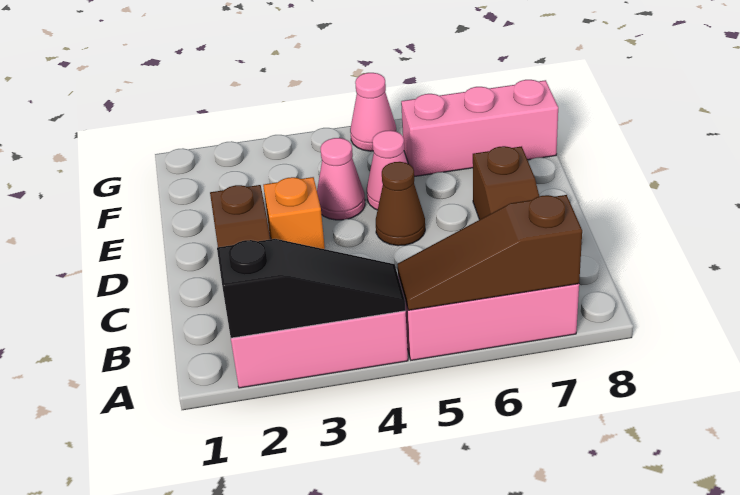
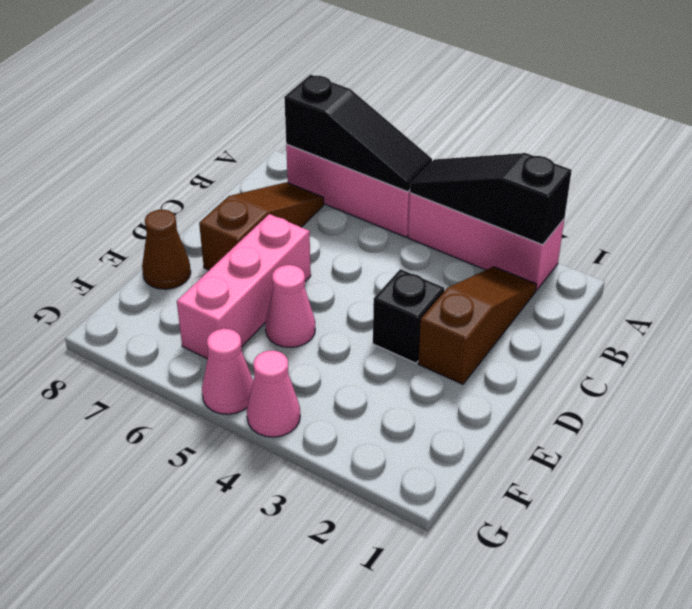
brown 1x3 slope [398,195,582,310] -> black 1x3 slope [284,75,432,192]
orange 1x1 brick [263,177,325,249] -> black 1x1 brick [373,269,444,363]
brown 1x1 cone [376,162,425,246] -> brown 1x1 cone moved to [142,210,191,289]
pink 1x1 cone [317,138,365,220] -> pink 1x1 cone moved to [247,351,300,437]
pink 1x3 brick [401,80,558,177] -> pink 1x3 brick turned to [177,214,311,359]

